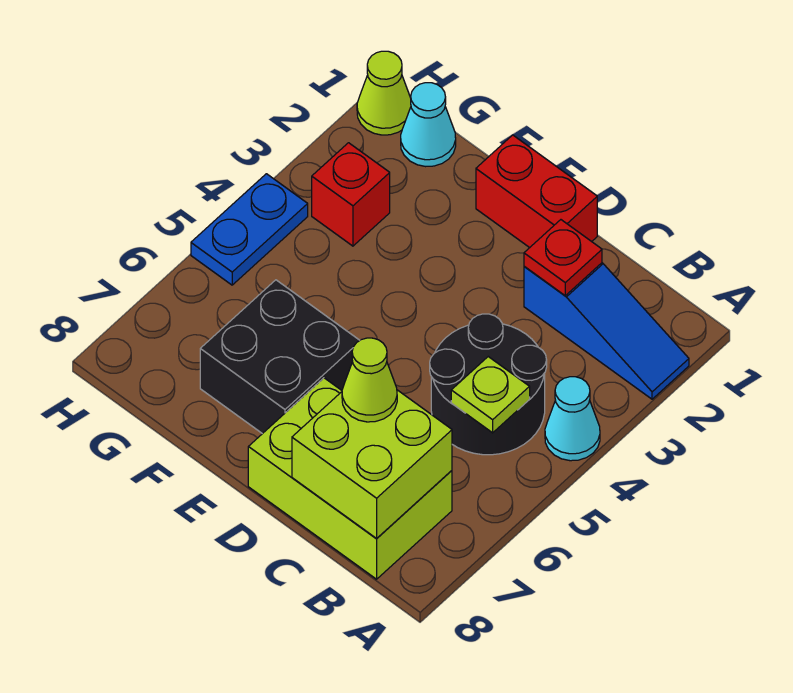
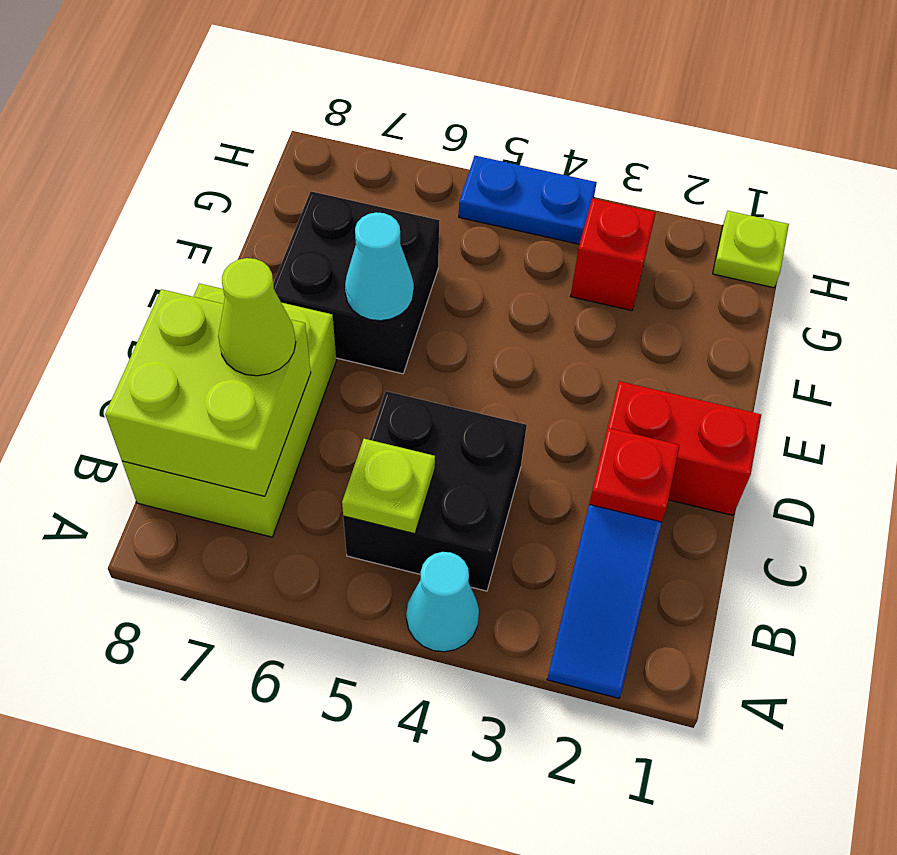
black 2x2 round brick [430,314,547,455] -> black 2x2 brick [343,391,527,591]
red 1x2 brick [476,135,597,248] -> red 1x2 brick turned to [608,381,761,515]
cyan 1x1 cone [401,83,456,167] -> cyan 1x1 cone moved to [345,212,414,321]
lime 1x1 cone [357,51,411,135] -> lime 1x1 plate [713,211,789,288]

